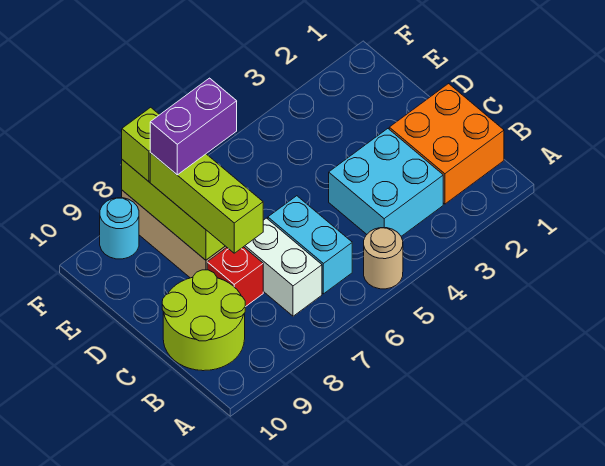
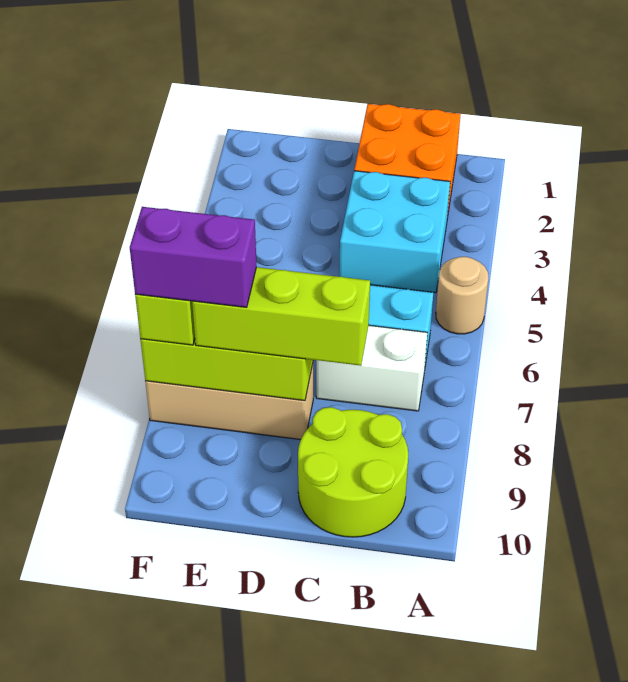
red 1x1 brick [207,247,263,307] -> none
purple 1x2 brick [150,78,237,175] -> purple 1x2 brick turned to [130,207,257,307]
cyan 1x1 round brick [100,198,139,259] -> none

